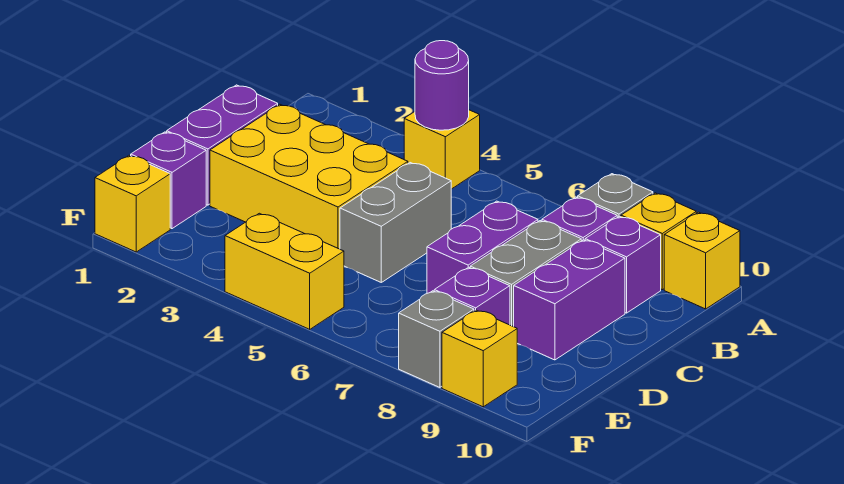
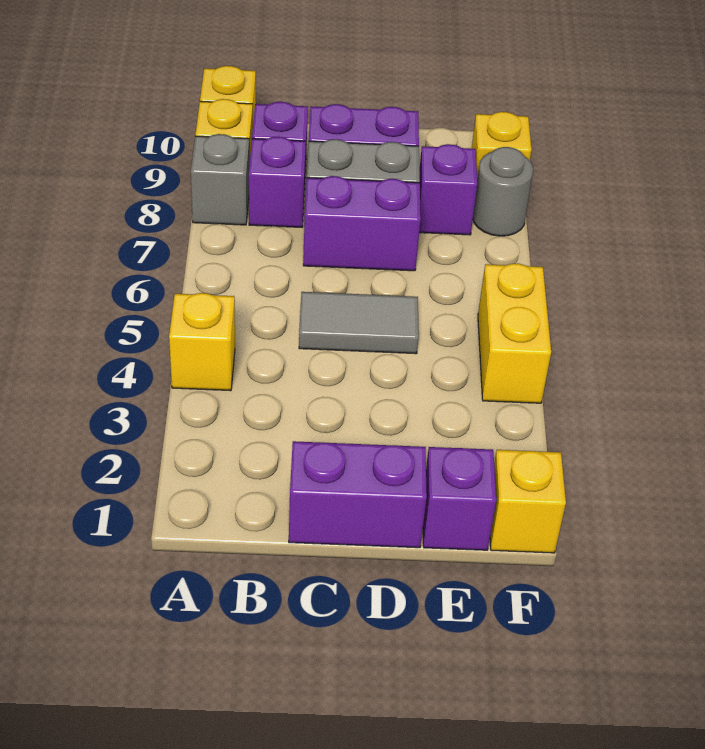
purple 1x1 round brick [415,41,469,130] -> none
yellow 2x3 brick [210,105,408,249] -> none
grey 1x2 brick [340,163,451,282] -> grey 1x2 tile [299,292,419,354]
grey 1x1 brick [399,291,474,387] -> grey 1x1 round brick [473,147,533,236]

